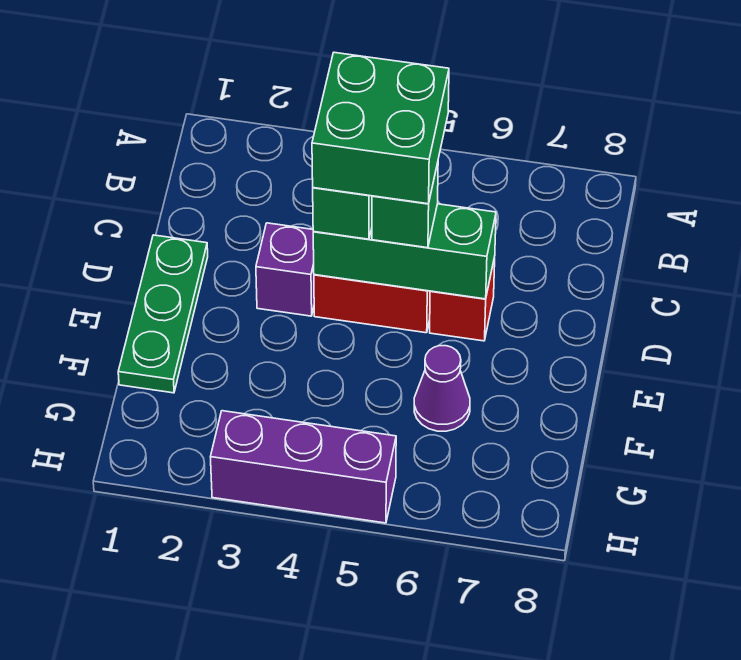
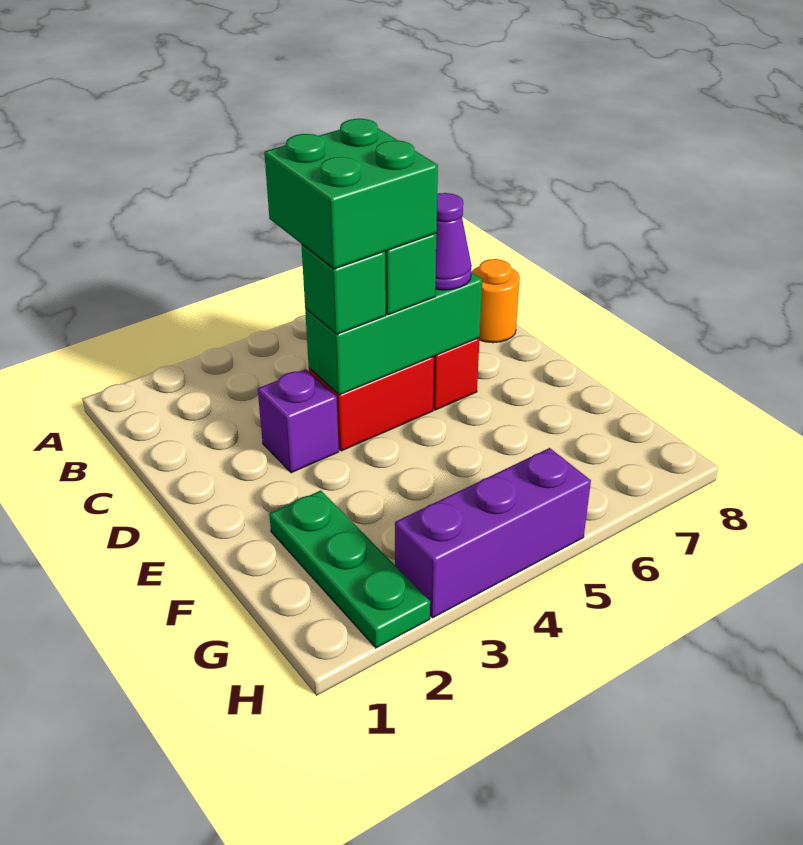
none -> orange 1x1 round brick [472,259,520,343]
green 1x3 plate [118,235,208,393] -> green 1x3 plate moved to [269,491,430,648]
purple 1x1 cone [414,346,470,431] -> purple 1x1 cone moved to [435,193,472,290]

